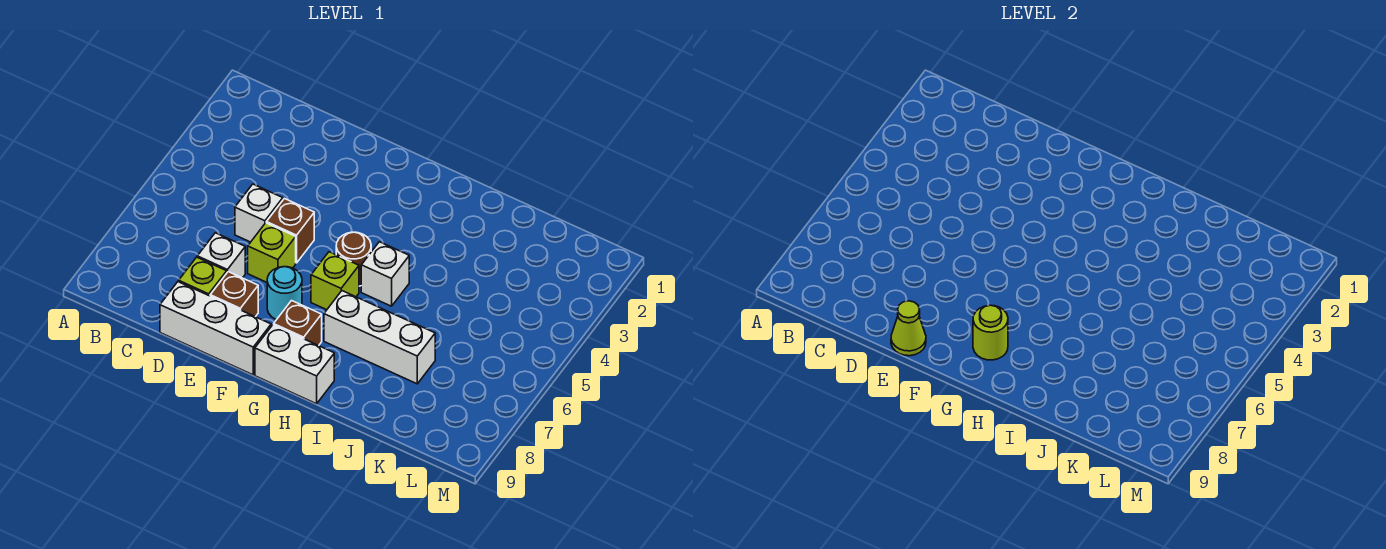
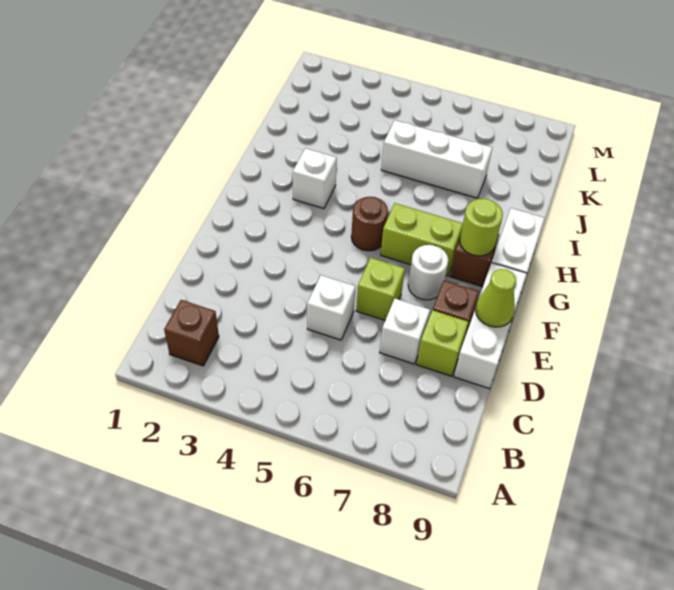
brown 1x1 brick [266,199,314,263] -> brown 1x1 brick moved to [164,300,219,366]
cyan 1x1 round brick [267,267,302,320] -> white 1x1 round brick [408,245,448,300]
lime 1x1 brick [311,252,359,310] -> lime 1x2 brick [381,203,463,276]
white 1x1 brick [361,242,409,306] -> white 1x1 brick moved to [293,148,337,209]
white 1x3 brick [324,291,435,384] -> white 1x3 brick turned to [381,120,492,198]

